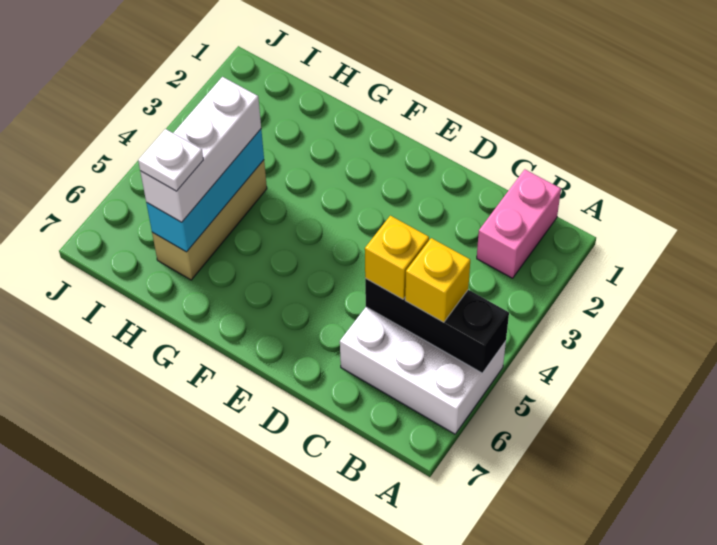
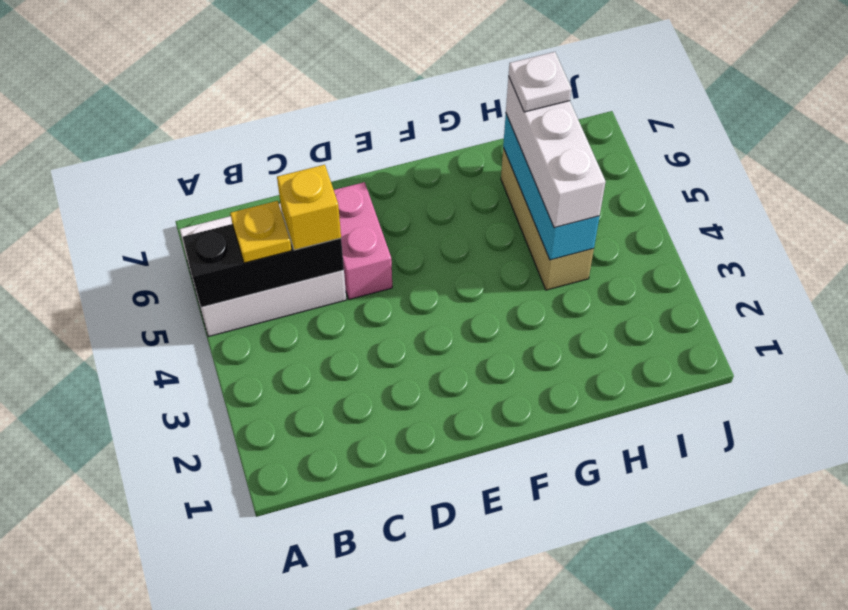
pink 1x2 brick [477,169,561,278] -> pink 1x2 brick moved to [334,182,392,299]
yellow 1x1 brick [405,238,470,322] -> yellow 1x1 plate [230,201,292,263]

